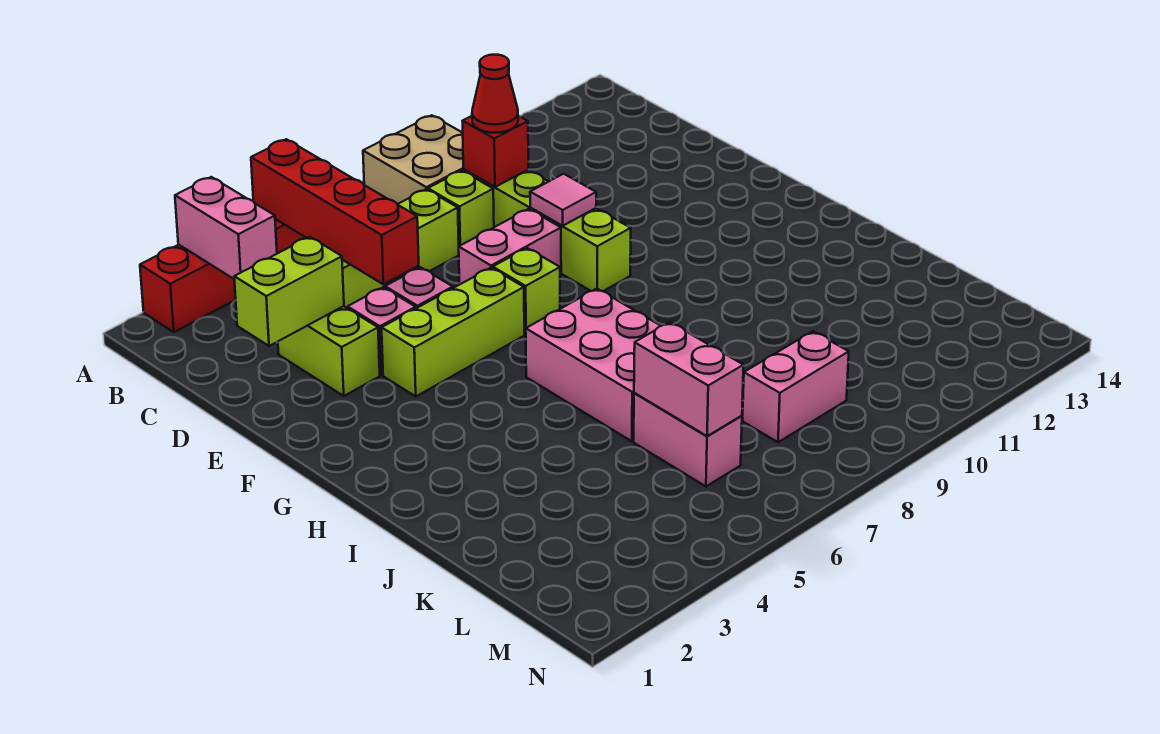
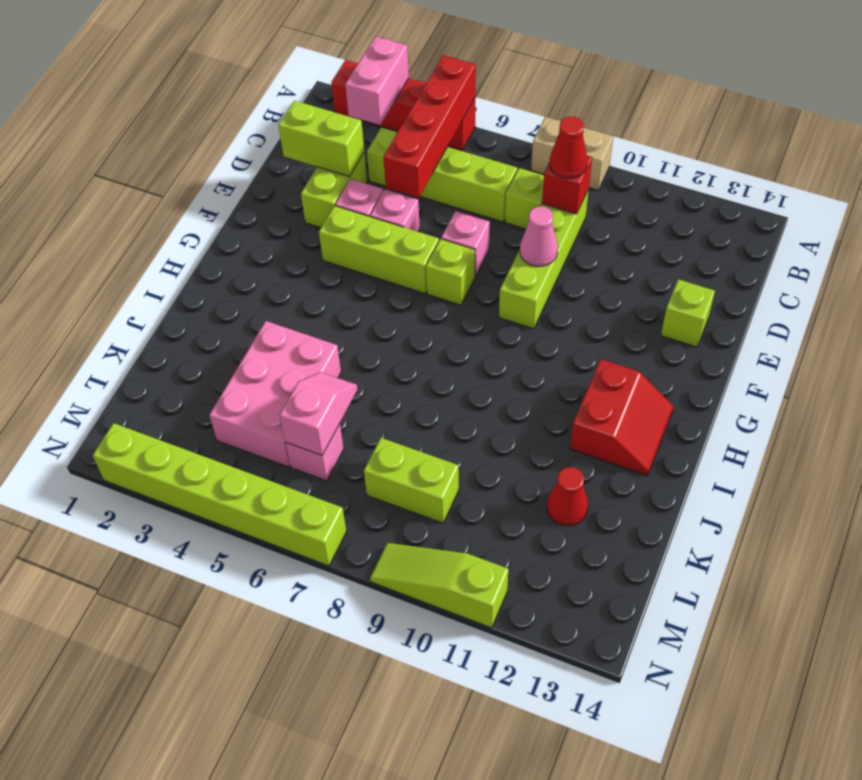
tan 2x2 brick [363,115,464,204] -> tan 1x2 brick [531,117,613,190]
pink 1x2 brick [459,209,561,284] -> pink 1x1 brick [441,211,490,277]
pink 1x1 tile [530,174,596,226] -> pink 1x1 cone [520,206,558,266]
none -> lime 1x1 brick [661,279,715,347]
pink 2x3 brick [526,289,660,441] -> pink 2x3 brick moved to [209,321,341,467]
none -> red 2x2 slope [570,359,674,476]
pink 1x2 brick [634,393,742,486] -> pink 1x1 brick [285,424,344,481]
pink 1x2 brick [634,322,743,436] -> pink 1x2 slope [279,372,357,455]
none -> red 1x1 cone [547,467,588,526]
pink 1x2 brick [743,331,849,442] -> lime 1x2 brick [364,438,459,523]
none -> lime 1x6 brick [93,423,346,566]
none -> lime 1x3 slope [370,543,508,628]

